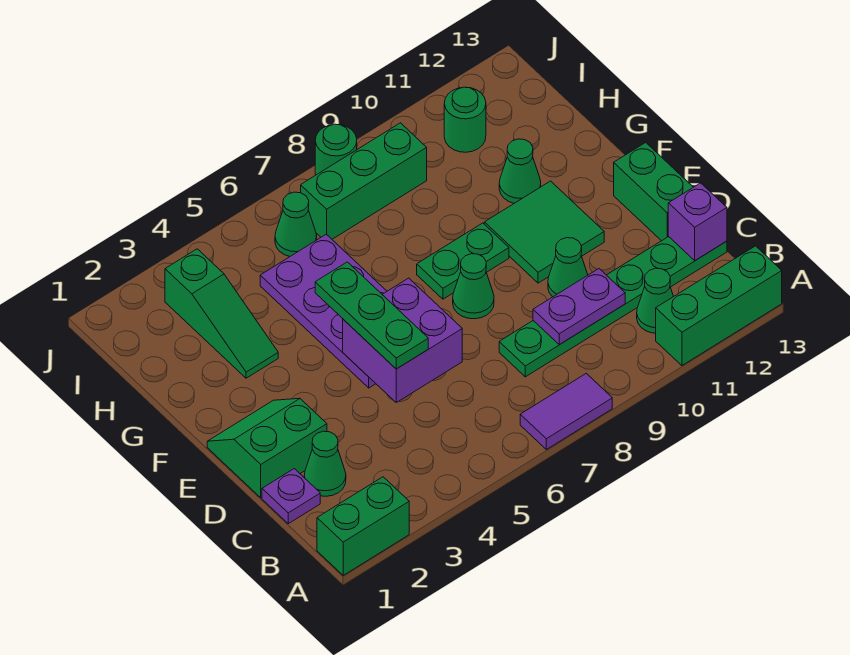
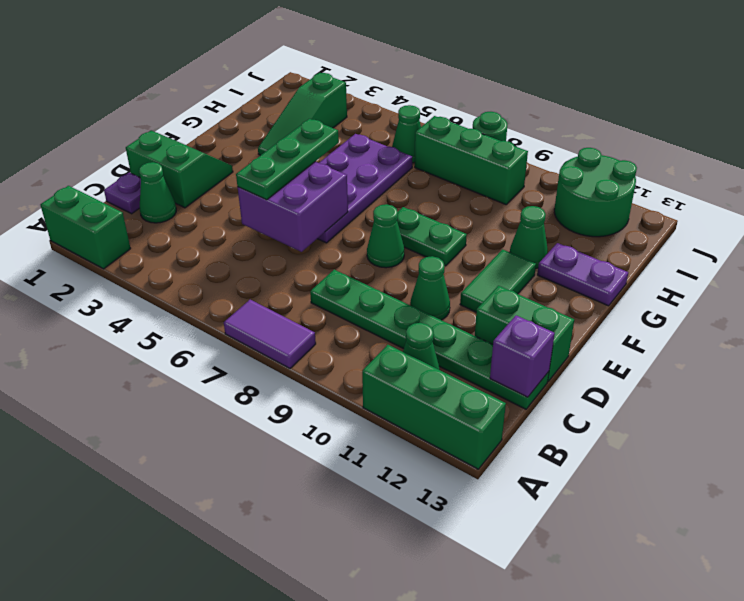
purple 1x2 plate [533,269,625,345] -> purple 1x2 plate moved to [537,243,628,306]
green 1x2 brick [614,143,693,241] -> green 1x2 brick turned to [475,286,574,381]
green 2x2 tile [484,181,604,283] -> green 1x2 tile [460,249,536,312]
green 1x1 round brick [444,87,486,152] -> green 2x2 round brick [554,148,637,237]

